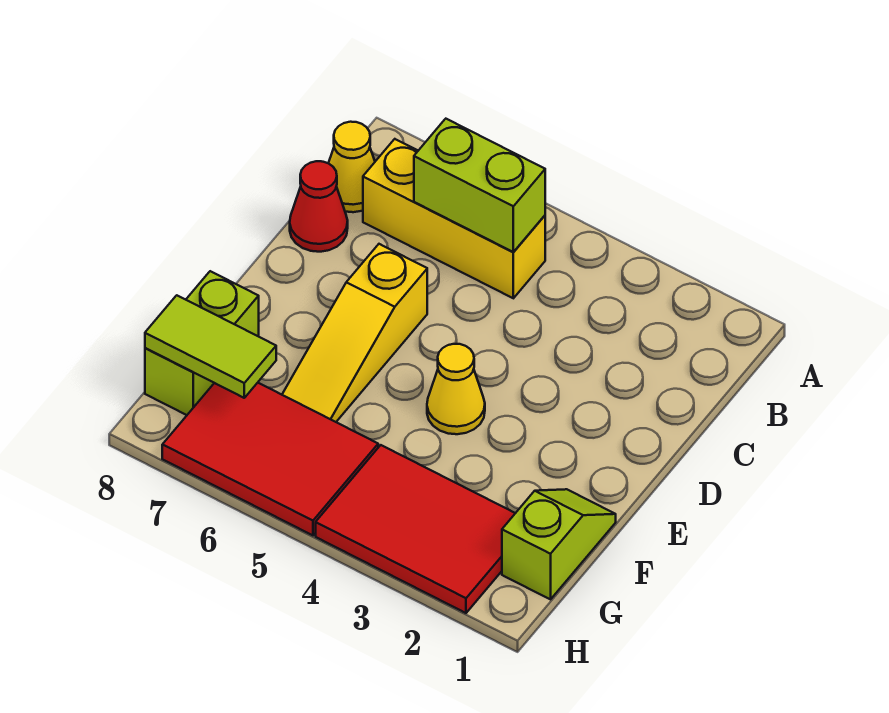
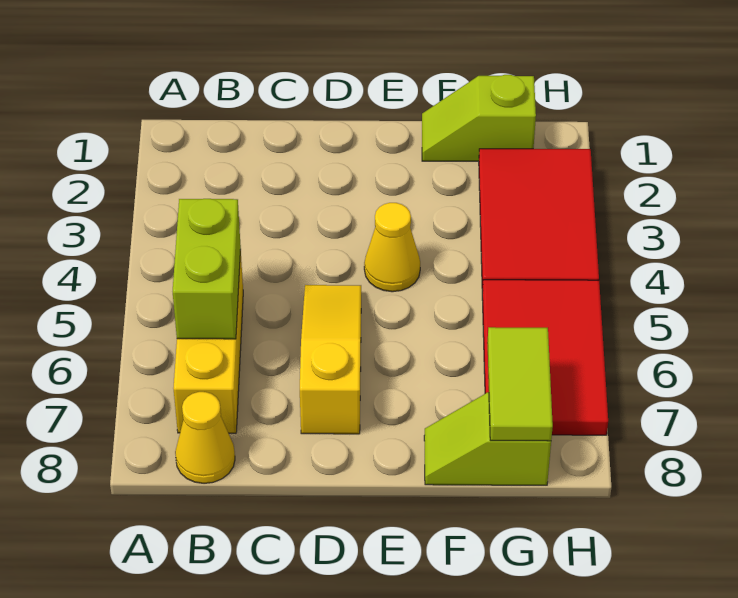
red 1x1 cone [290,161,348,252] -> none
yellow 1x3 slope [282,244,427,422] -> yellow 1x3 slope turned to [300,285,361,434]
lime 1x2 brick [145,271,259,415] -> lime 1x2 slope [424,392,551,485]

